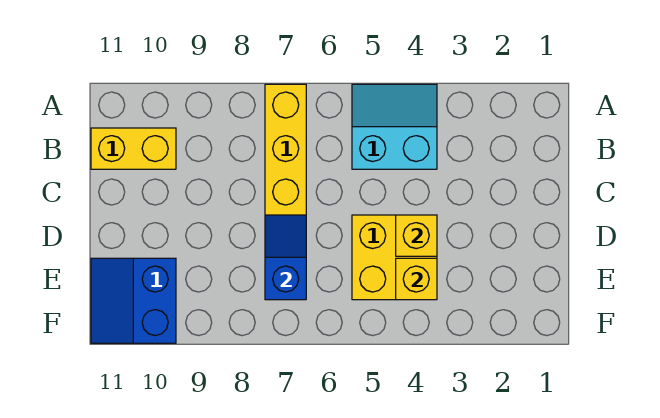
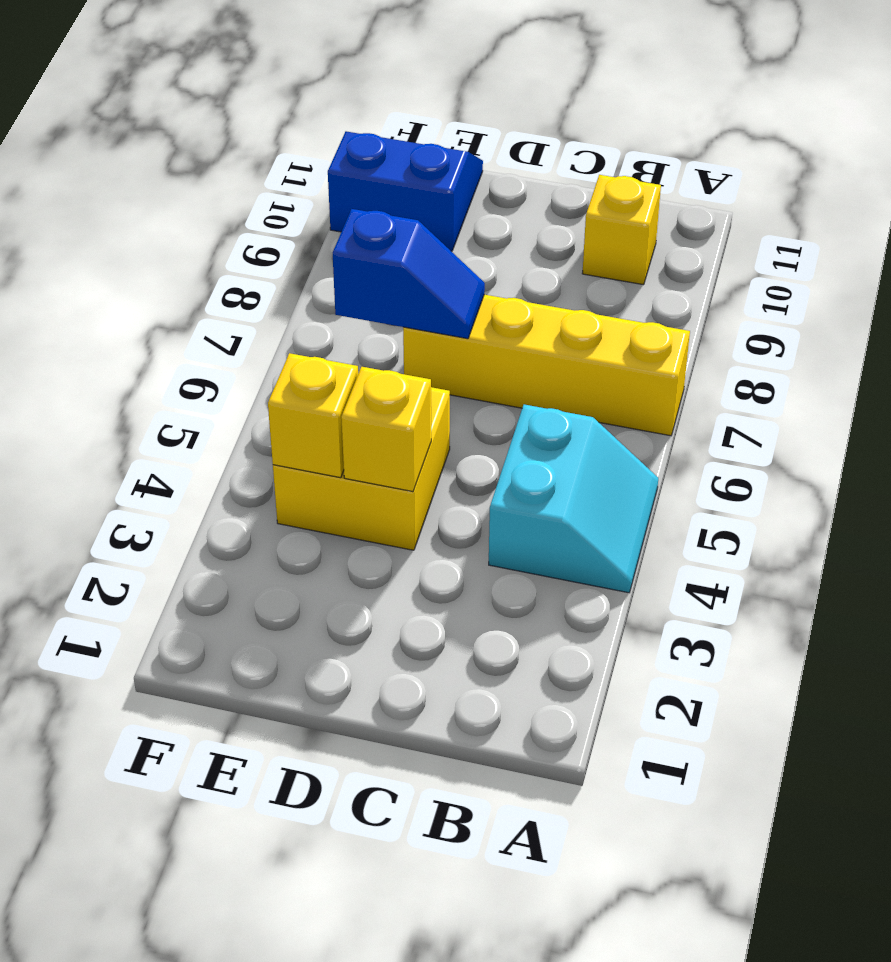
yellow 1x2 brick [91,128,176,169] -> yellow 1x1 brick [582,175,661,285]

